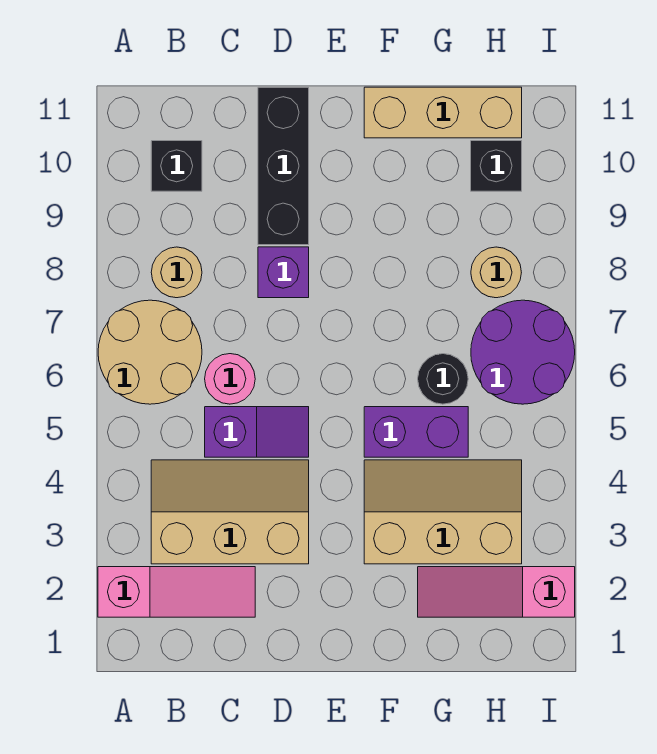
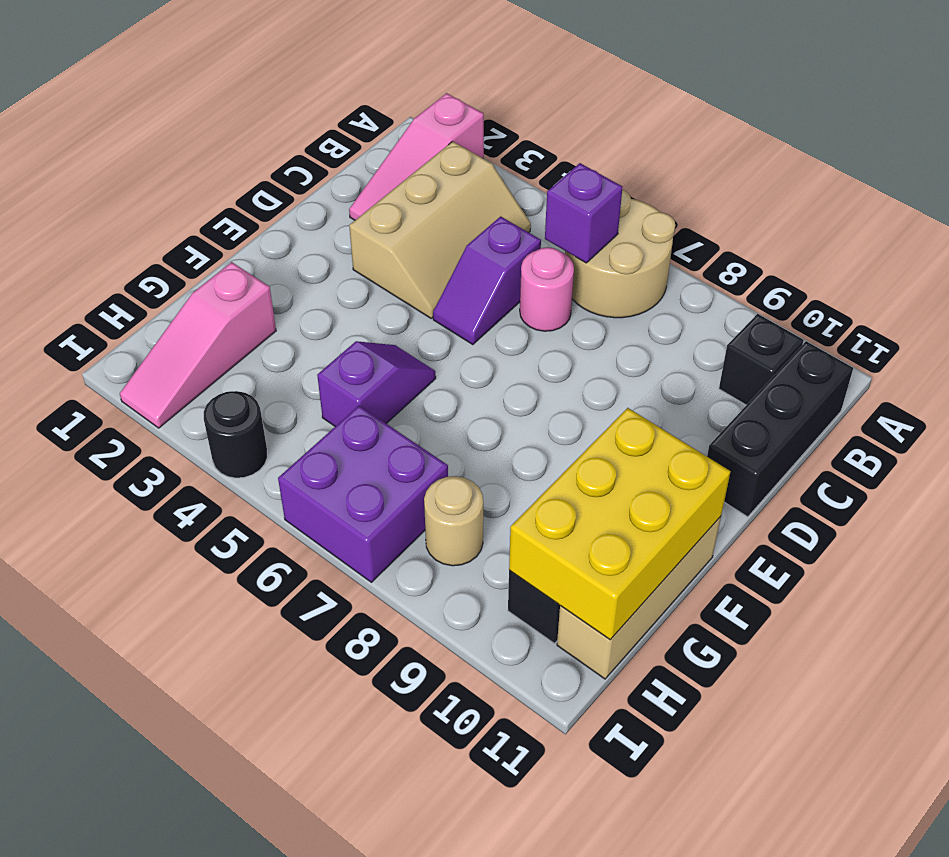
tan 1x1 round brick [151,247,202,298] -> none
purple 1x1 brick [258,247,309,298] -> purple 1x1 brick moved to [545,163,622,263]
black 1x3 brick [258,87,309,245] -> black 1x3 brick turned to [707,341,853,517]
tan 2x3 slope [364,460,522,564] -> none
purple 1x2 brick [364,407,468,457] -> purple 1x2 slope [317,341,436,426]
none -> yellow 2x3 brick [509,408,731,640]
pink 1x3 slope [418,567,575,617] -> pink 1x3 slope turned to [120,262,276,428]
black 1x1 round brick [418,354,468,404] -> black 1x1 round brick moved to [204,391,267,478]
purple 2x2 round brick [471,300,575,404] -> purple 2x2 brick [278,406,448,582]

